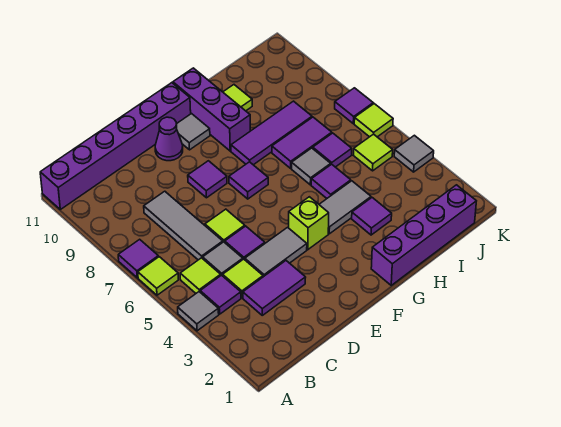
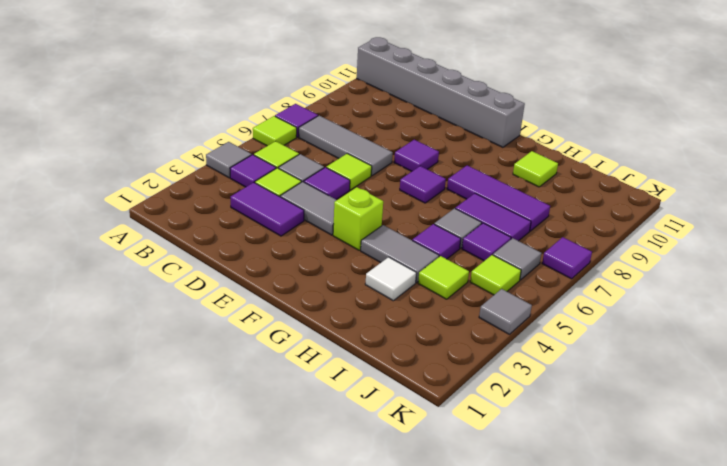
purple 1x6 brick [40,83,191,209] -> grey 1x6 brick [357,37,525,147]
grey 1x3 tile [144,191,223,260] -> grey 1x3 tile turned to [299,116,393,176]
purple 1x1 cone [155,117,183,161] -> none
grey 1x1 tile [176,114,210,150] -> grey 1x1 tile moved to [493,238,542,280]
purple 1x4 brick [371,185,476,285] -> none
purple 1x3 brick [173,68,250,151] -> none
purple 1x1 tile [352,198,392,235] -> white 1x1 tile [365,257,417,301]
lime 1x1 tile [354,104,393,137] -> lime 1x1 tile moved to [418,256,469,299]

